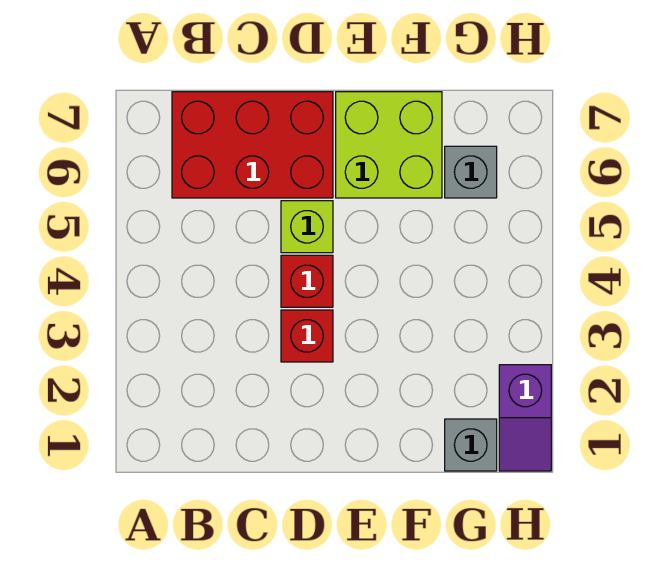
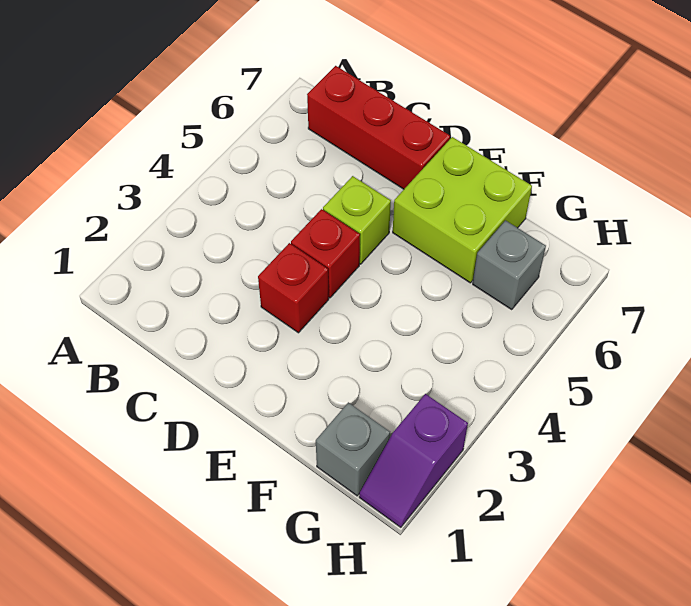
red 2x3 brick [172,92,333,198] -> red 1x3 brick [307,66,450,189]

